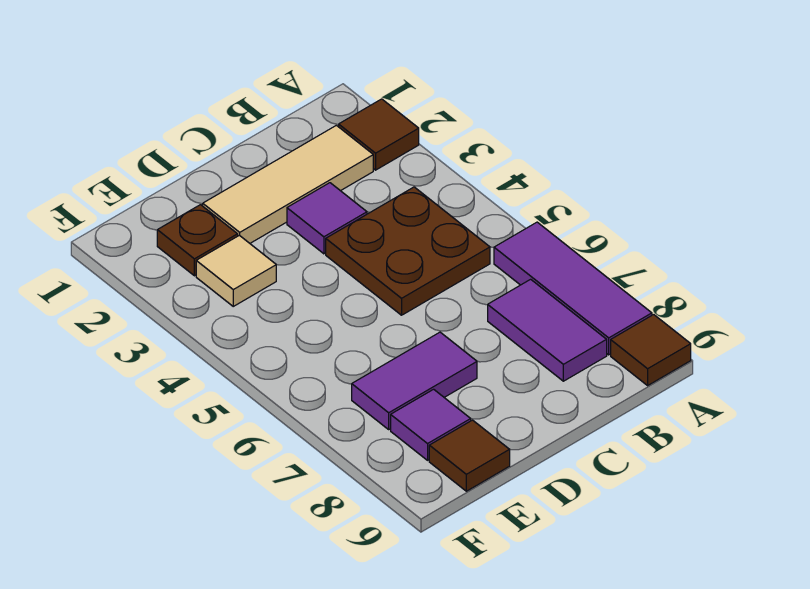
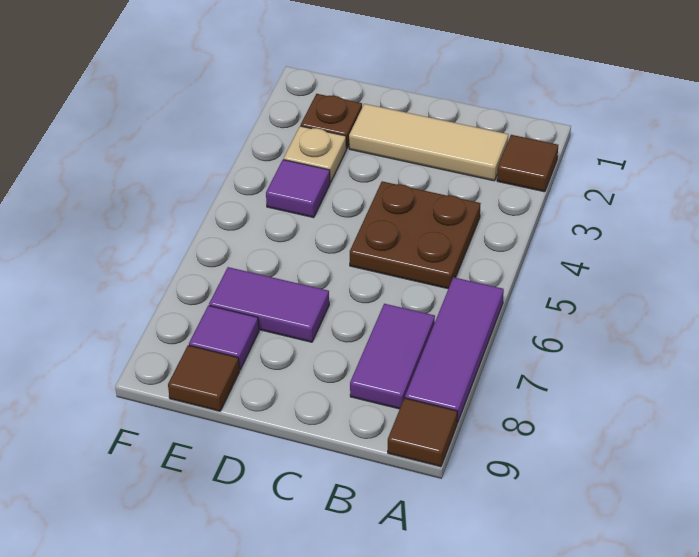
purple 1x1 tile [287,183,367,254] -> purple 1x1 tile moved to [266,160,330,218]
tan 1x1 tile [196,235,276,306] -> tan 1x1 plate [284,126,346,183]

